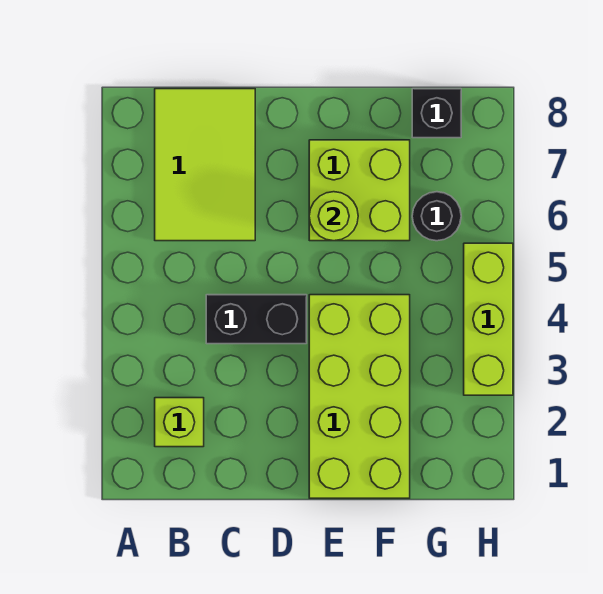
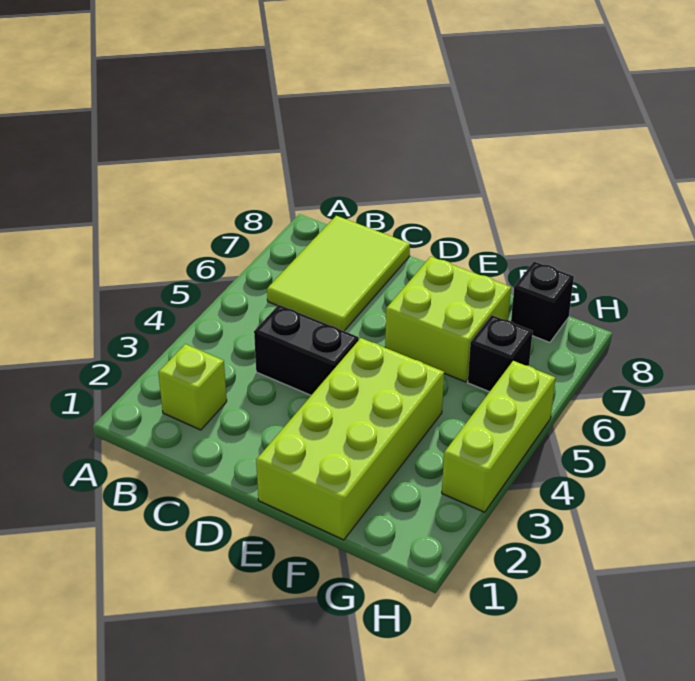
lime 1x1 round brick [309,192,358,241] -> none
black 1x1 round brick [412,192,461,241] -> black 1x1 brick [468,315,533,392]

